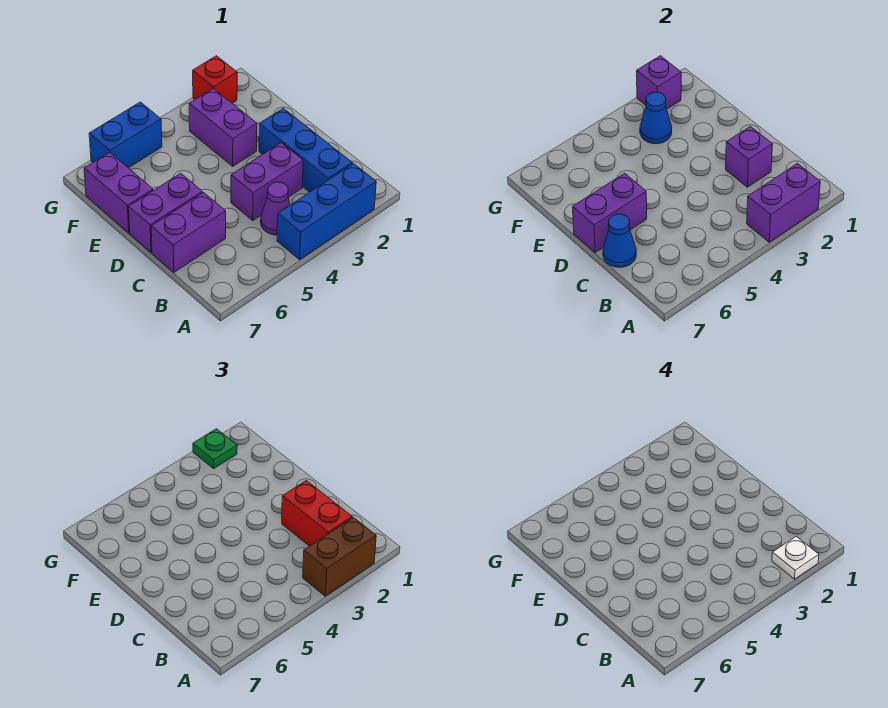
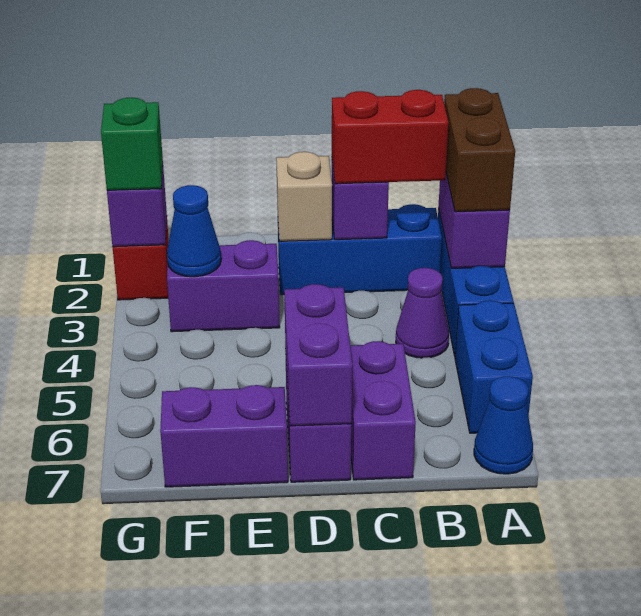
white 1x1 plate [772,537,819,579] -> none
purple 1x2 brick [231,143,303,220] -> none
blue 1x1 cone [603,214,636,267] -> blue 1x1 cone moved to [474,376,533,474]
none -> tan 1x1 brick [276,152,332,241]
green 1x1 plate [193,429,237,469] -> green 1x1 brick [101,98,163,190]
blue 1x2 brick [89,102,162,168] -> blue 1x2 brick moved to [455,300,533,433]

